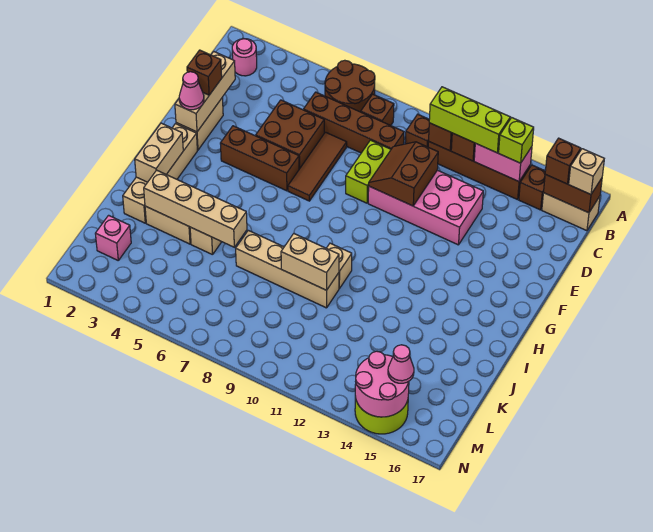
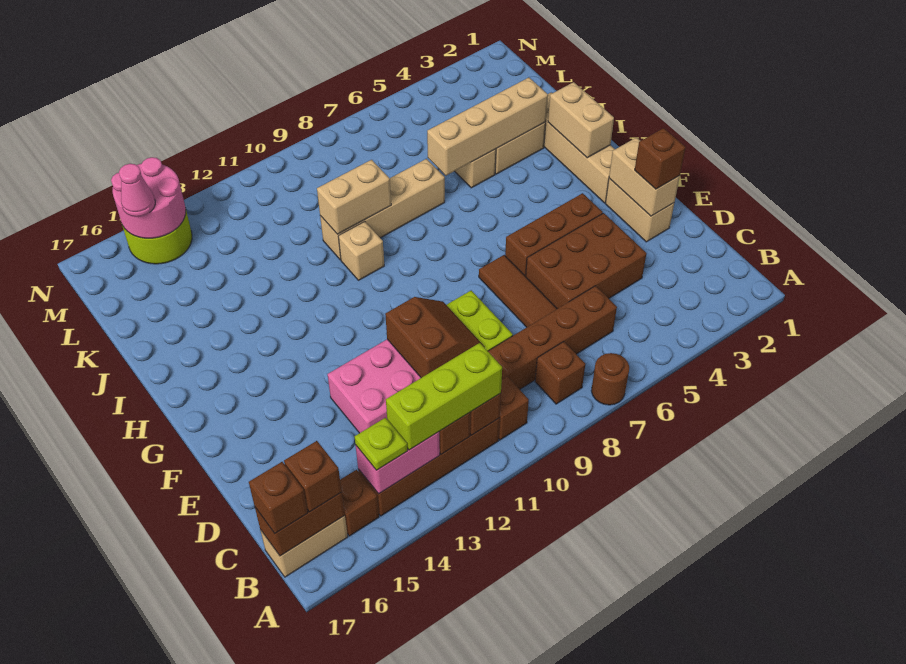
brown 2x2 round brick [325,60,375,112] -> brown 1x1 round brick [591,353,629,405]
pink 1x1 round brick [232,39,257,76] -> none
lime 1x1 brick [499,118,534,163] -> lime 1x1 plate [354,418,407,470]
tan 1x1 brick [569,149,604,195] -> brown 1x1 brick [249,462,308,533]
tan 1x3 brick [175,51,235,132] -> tan 1x2 brick [609,138,680,216]
brown 2x2 brick [256,100,324,169] -> brown 2x3 brick [526,213,646,309]
pink 1x1 cone [179,72,204,110] -> none
pink 1x1 brick [95,215,131,260] -> none

